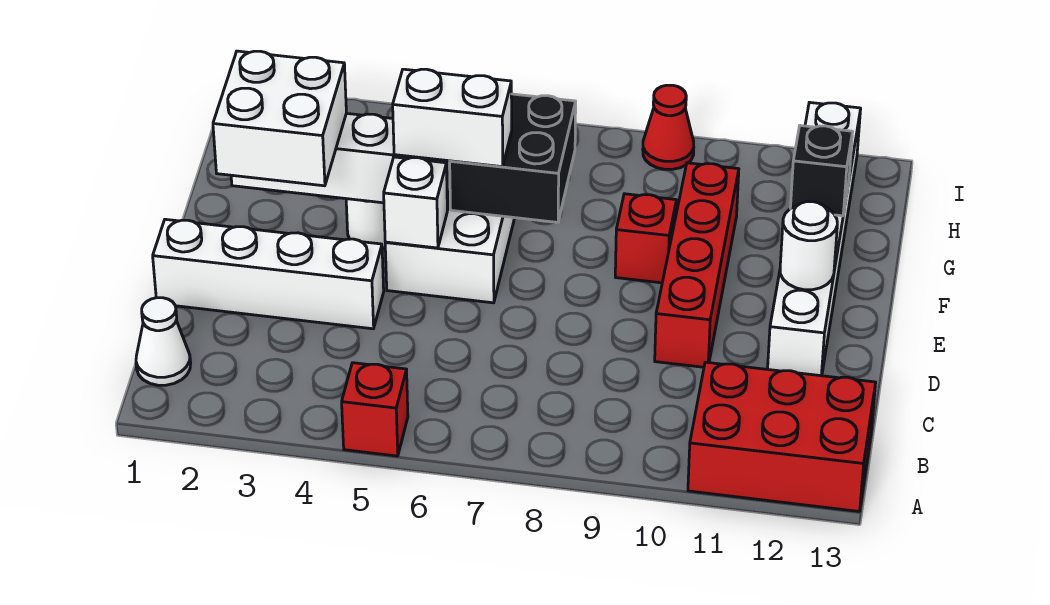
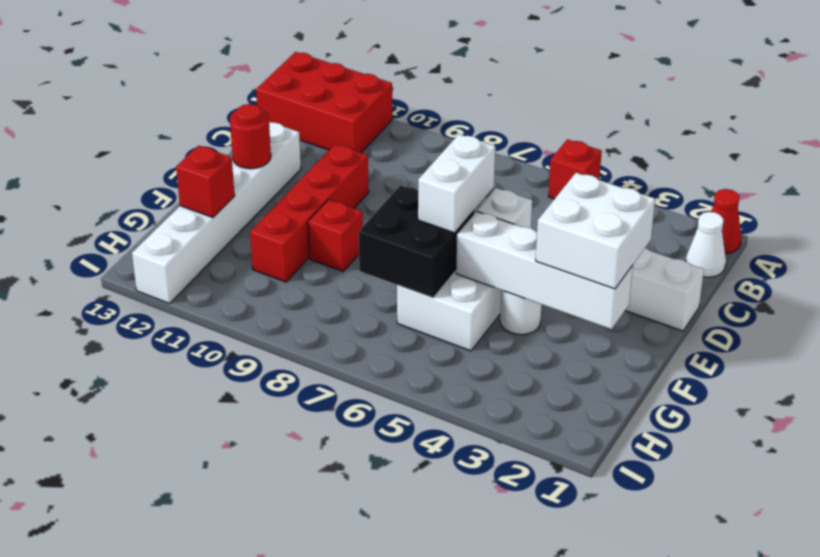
white 1x1 round brick [780,202,837,290] -> red 1x1 round brick [230,104,271,169]
white 1x2 brick [393,69,512,167] -> white 1x2 brick turned to [418,134,495,233]
black 1x1 brick [790,126,853,216] -> red 1x1 brick [176,146,235,218]
red 1x1 cone [643,85,694,169] -> red 1x1 cone moved to [711,189,742,254]

